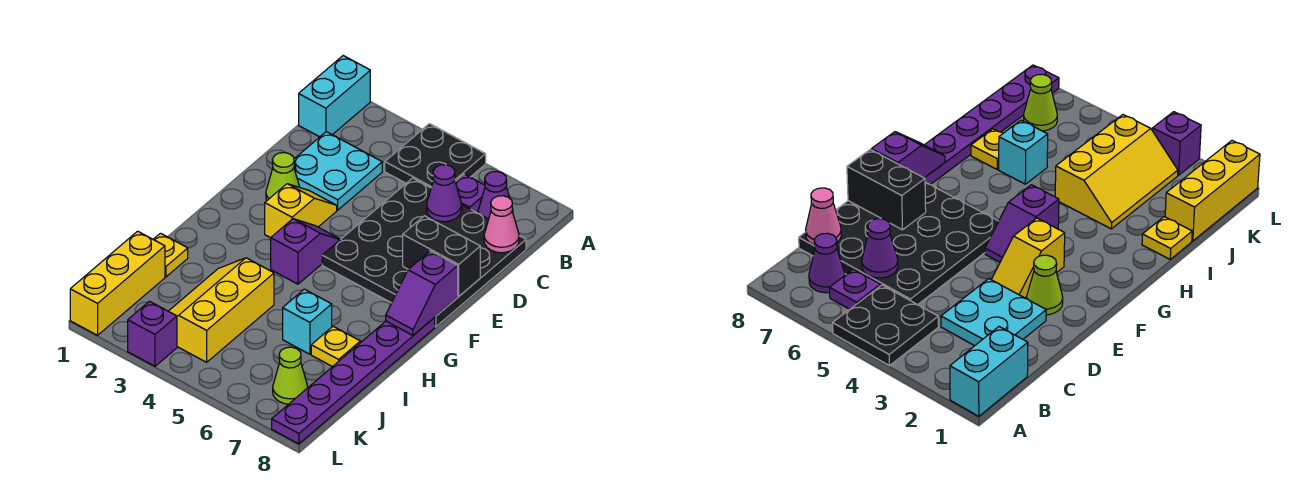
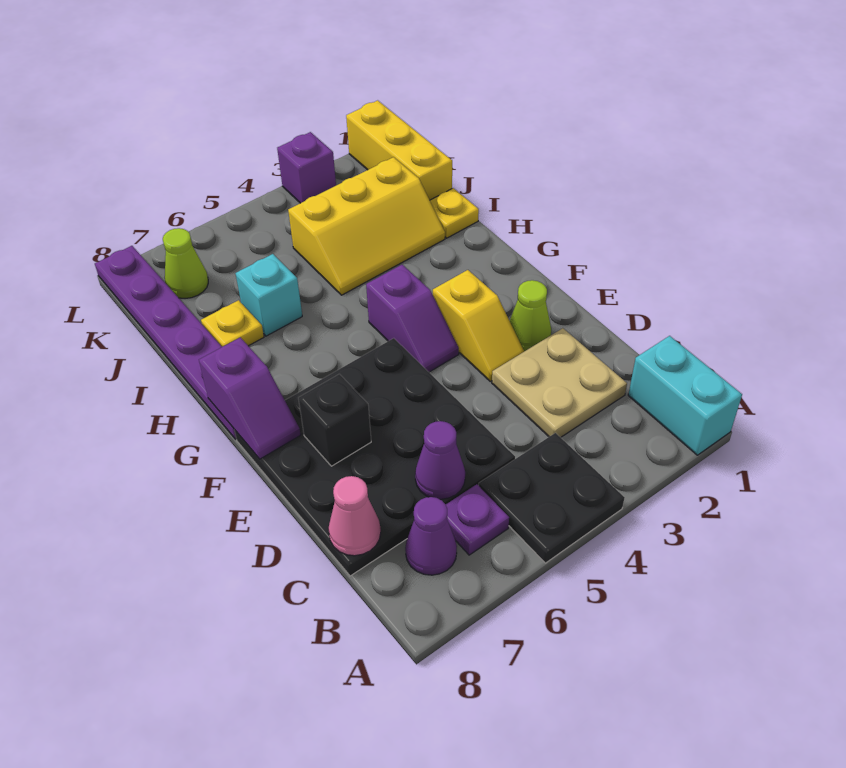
cyan 2x2 plate [294,132,382,210] -> tan 2x2 plate [492,328,627,437]
black 1x2 brick [403,216,480,296] -> black 1x1 brick [298,374,371,466]
purple 1x2 slope [386,251,458,335] -> purple 1x2 slope turned to [199,337,301,459]
yellow 2x3 slope [169,258,274,362] -> yellow 2x3 slope turned to [288,157,445,295]

